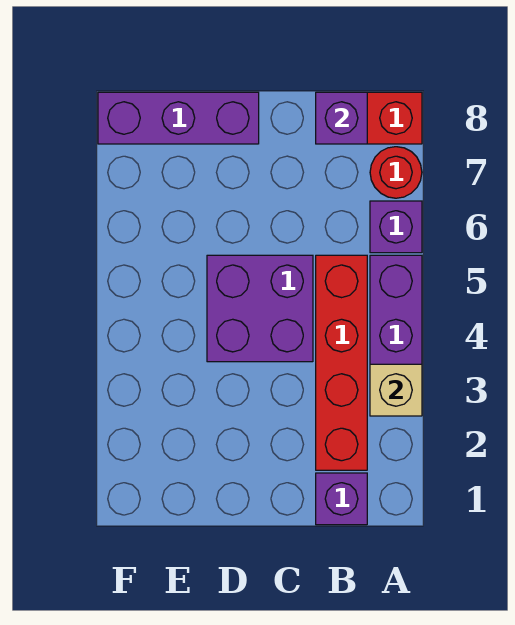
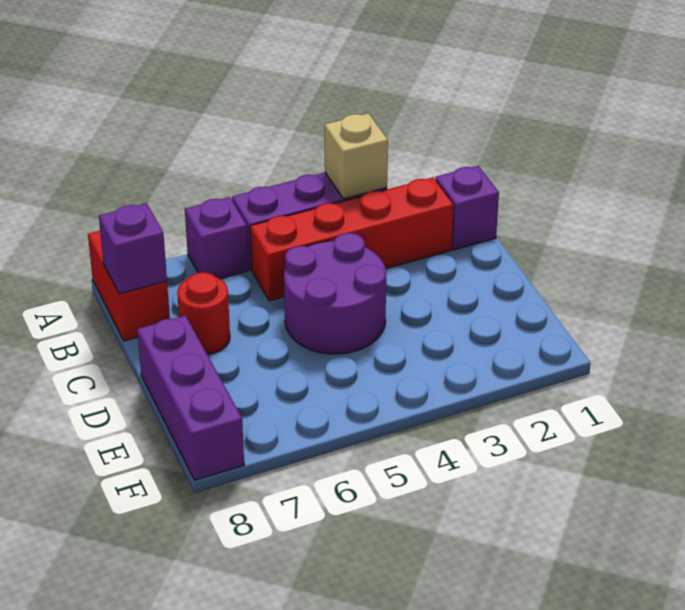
red 1x1 round brick [370,147,422,198] -> red 1x1 round brick moved to [177,272,230,354]
purple 2x2 brick [207,255,313,362] -> purple 2x2 round brick [284,233,386,354]

